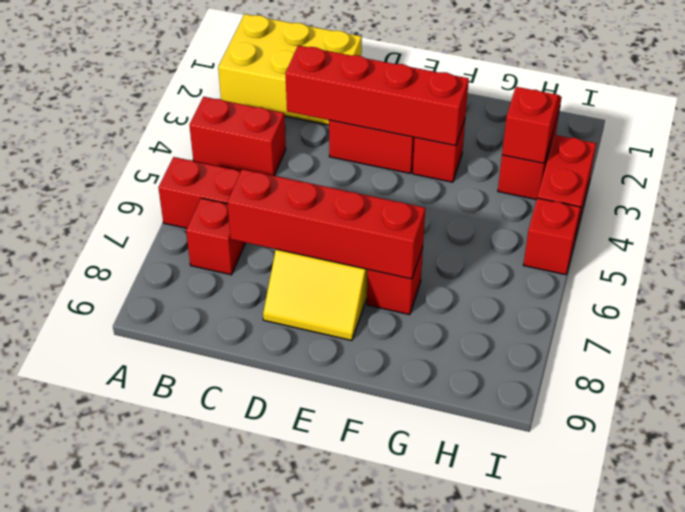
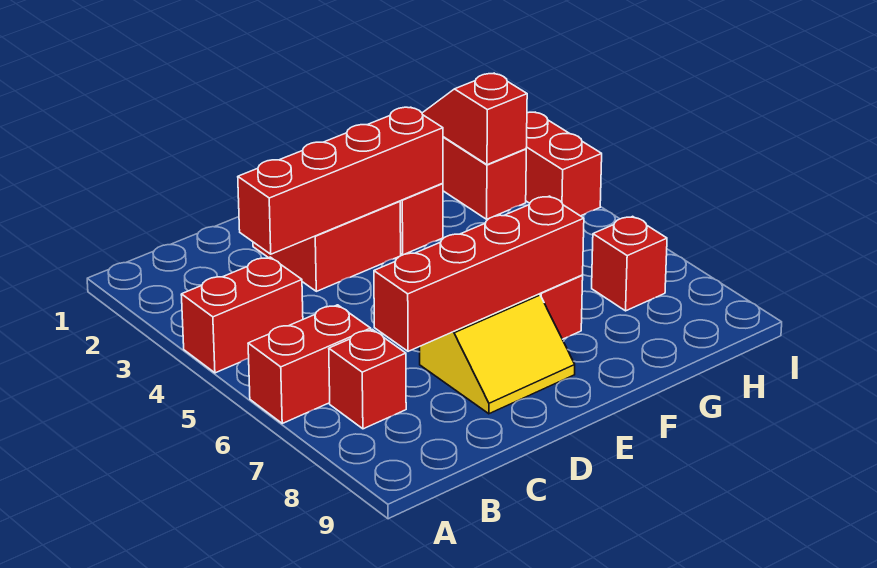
yellow 2x3 brick [218,14,362,125] -> none
red 1x1 brick [523,198,581,275] -> red 1x1 brick moved to [592,216,667,311]

